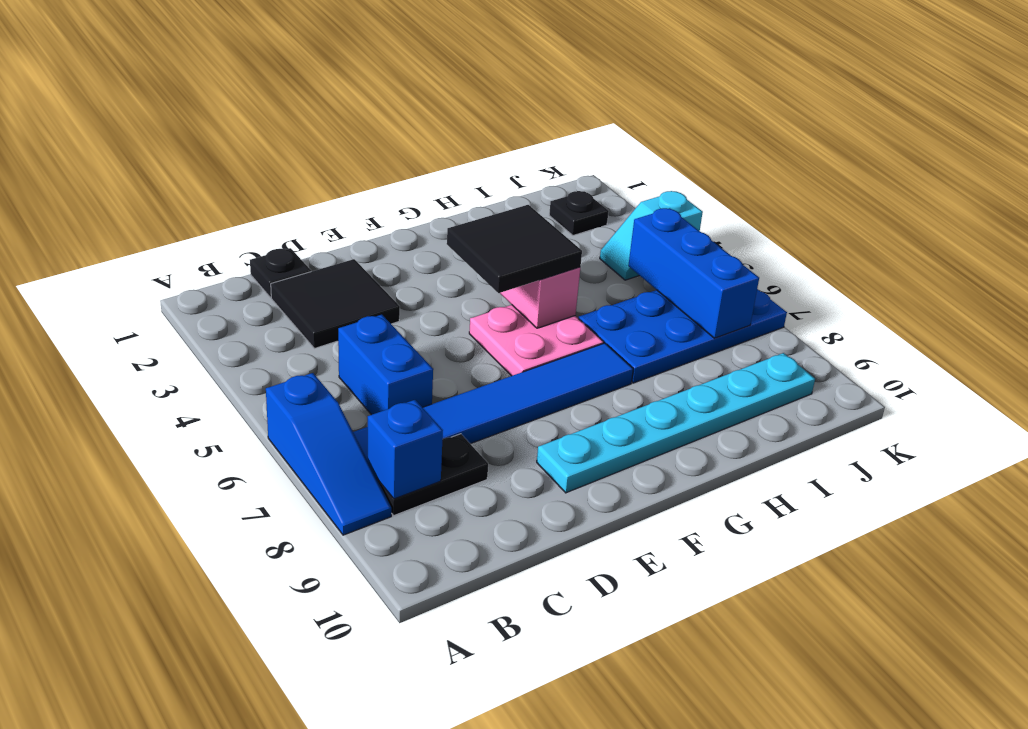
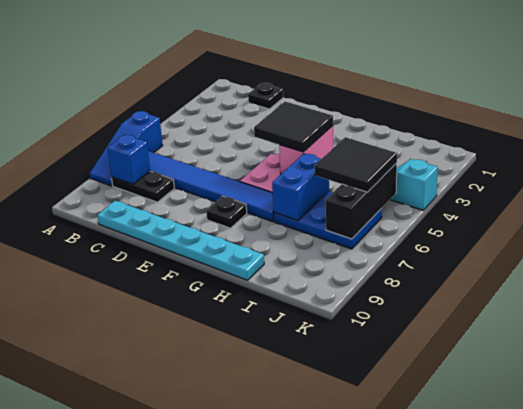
black 2x2 tile [271,259,400,349] -> black 2x2 tile moved to [315,137,397,192]
blue 1x2 brick [338,315,433,415] -> blue 1x2 brick moved to [272,154,329,221]
cyan 1x6 plate [537,353,815,493] -> cyan 1x6 plate moved to [97,201,264,280]
blue 2x4 plate [579,289,787,383] -> blue 2x3 plate [274,191,382,249]
black 1x1 plate [549,191,609,236] -> black 1x1 plate moved to [206,196,247,228]
blue 1x3 brick [628,208,759,338] -> black 1x3 brick [326,163,397,239]

